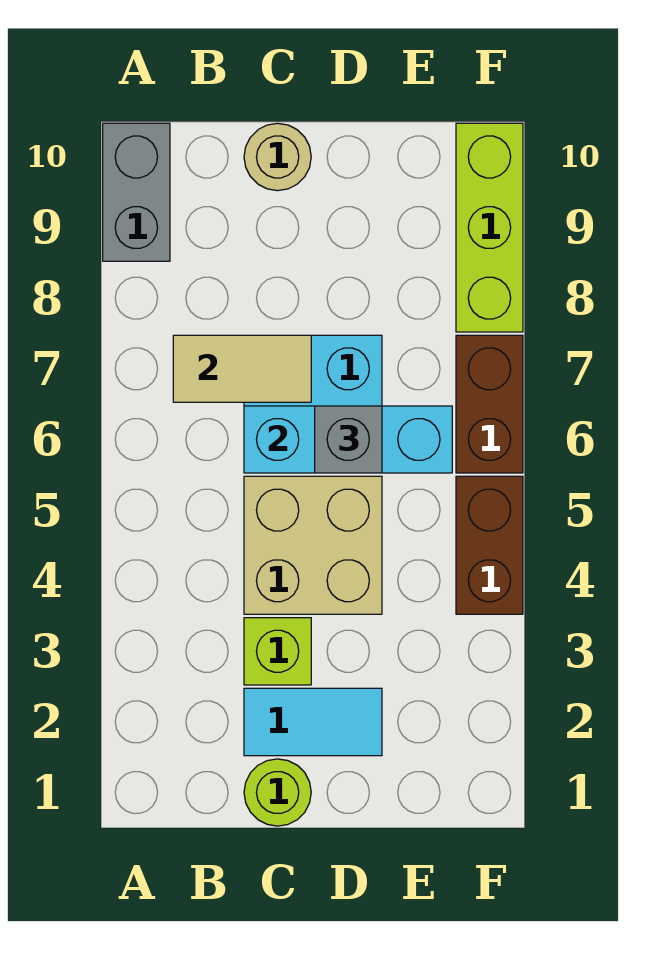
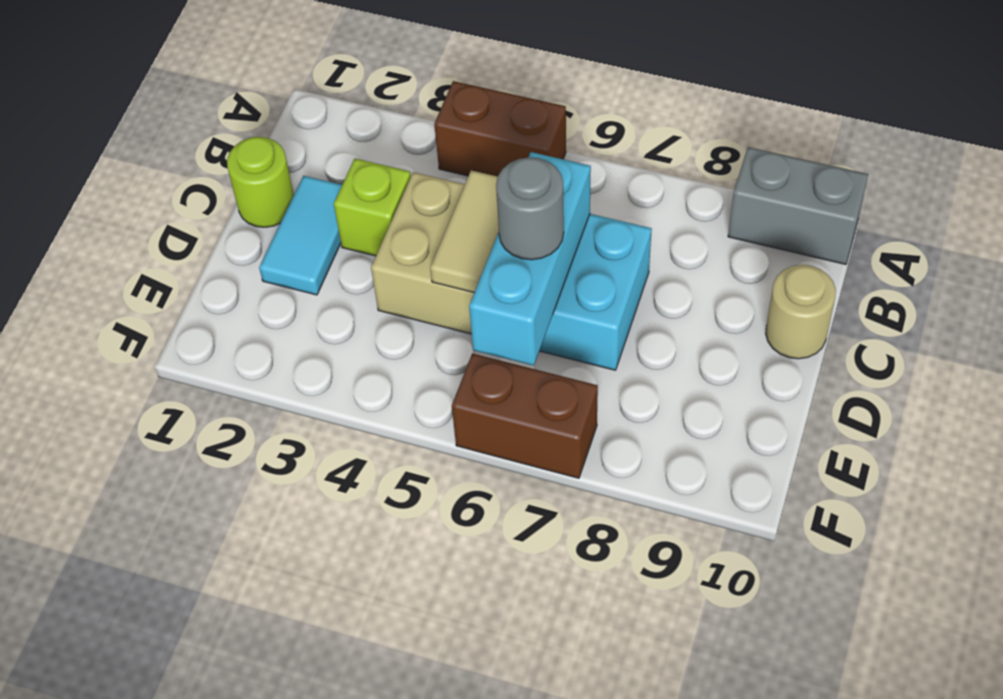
tan 1x2 tile [173,335,311,402] -> tan 1x2 tile moved to [430,170,499,292]
grey 1x1 brick [315,406,382,473] -> grey 1x1 round brick [496,157,564,260]
brown 1x2 brick [456,476,523,614] -> brown 1x2 brick moved to [434,81,566,177]
lime 1x3 brick [456,123,523,332] -> none

